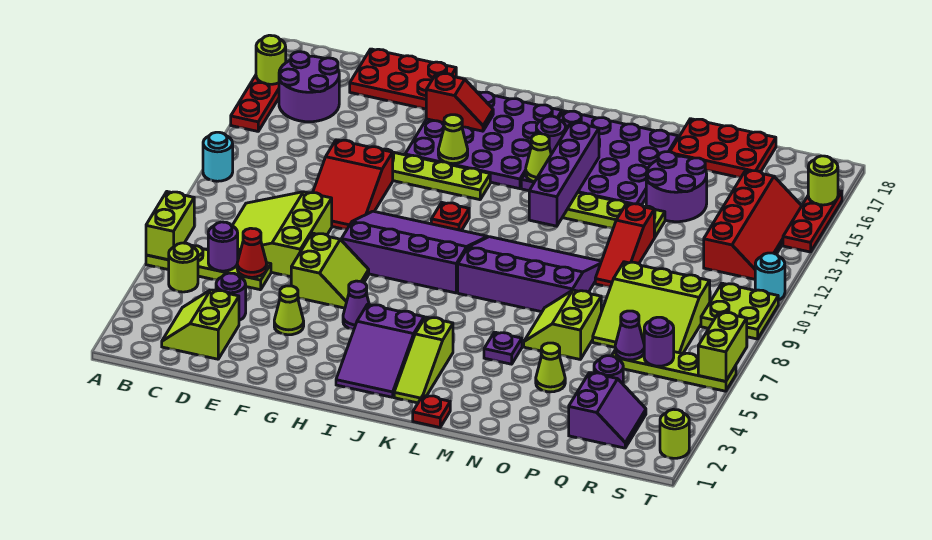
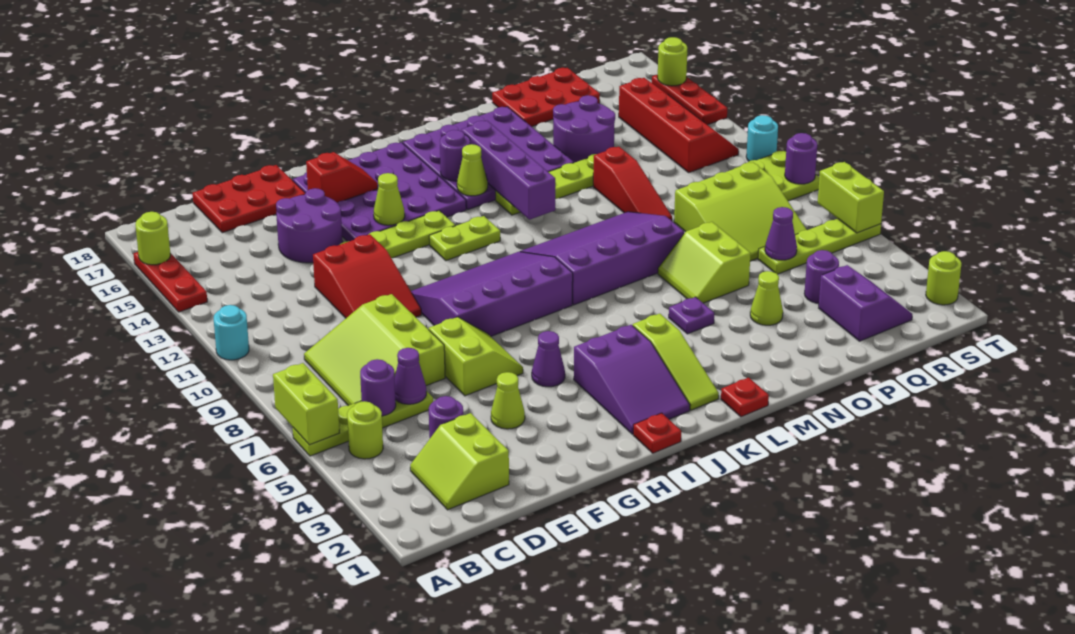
purple 2x2 round brick [279,52,339,122] -> purple 2x2 round brick moved to [276,188,343,263]
red 1x1 cone [237,228,267,277] -> purple 1x1 cone [395,348,426,404]
red 1x1 plate [431,203,469,231] -> red 1x1 plate moved to [633,413,681,453]
none -> lime 1x2 plate [429,216,500,261]
purple 1x1 round brick [644,317,674,366] -> purple 1x1 round brick moved to [785,133,817,184]

